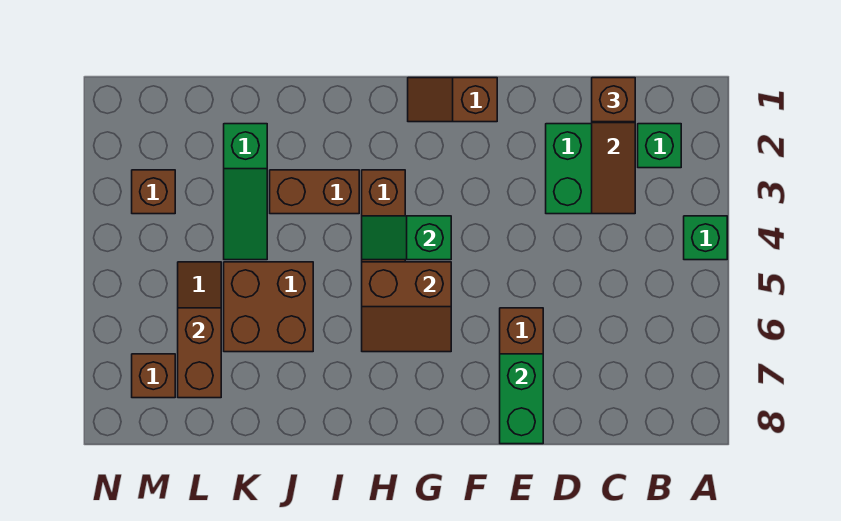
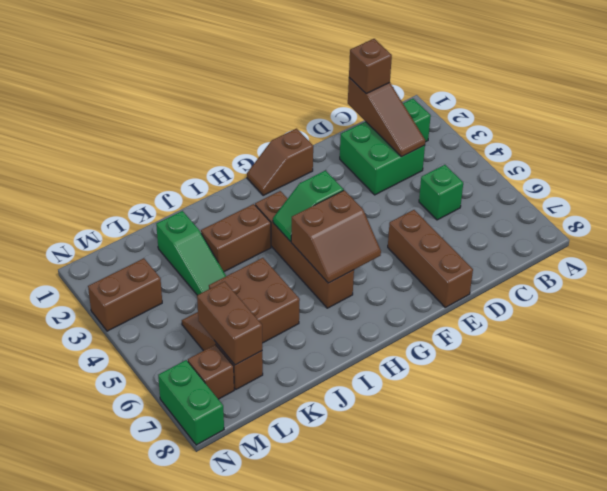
green 1x1 brick [684,216,727,260] -> green 1x1 brick moved to [419,165,463,220]
green 1x2 brick [500,354,543,444] -> green 1x2 brick moved to [158,360,224,445]
brown 1x1 brick [132,170,175,214] -> brown 1x2 brick [88,258,162,331]

